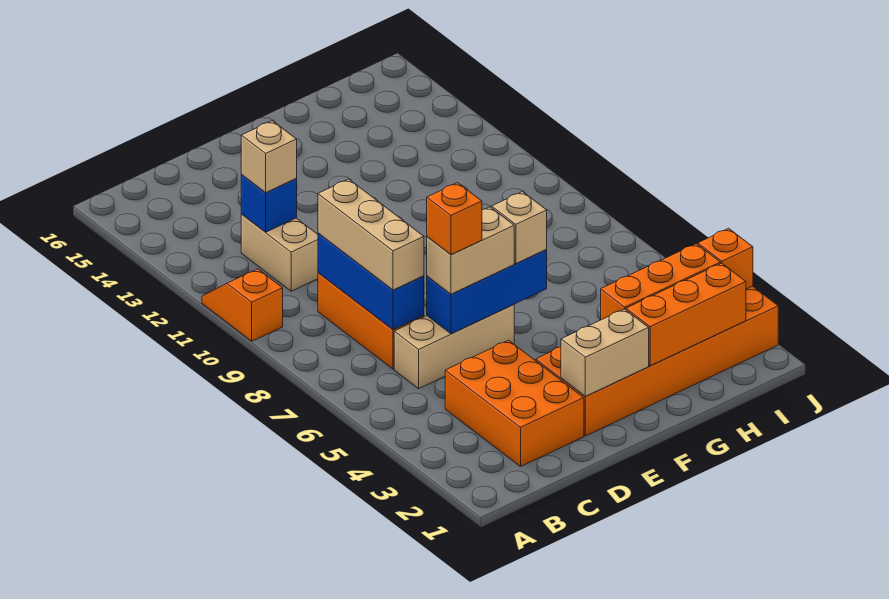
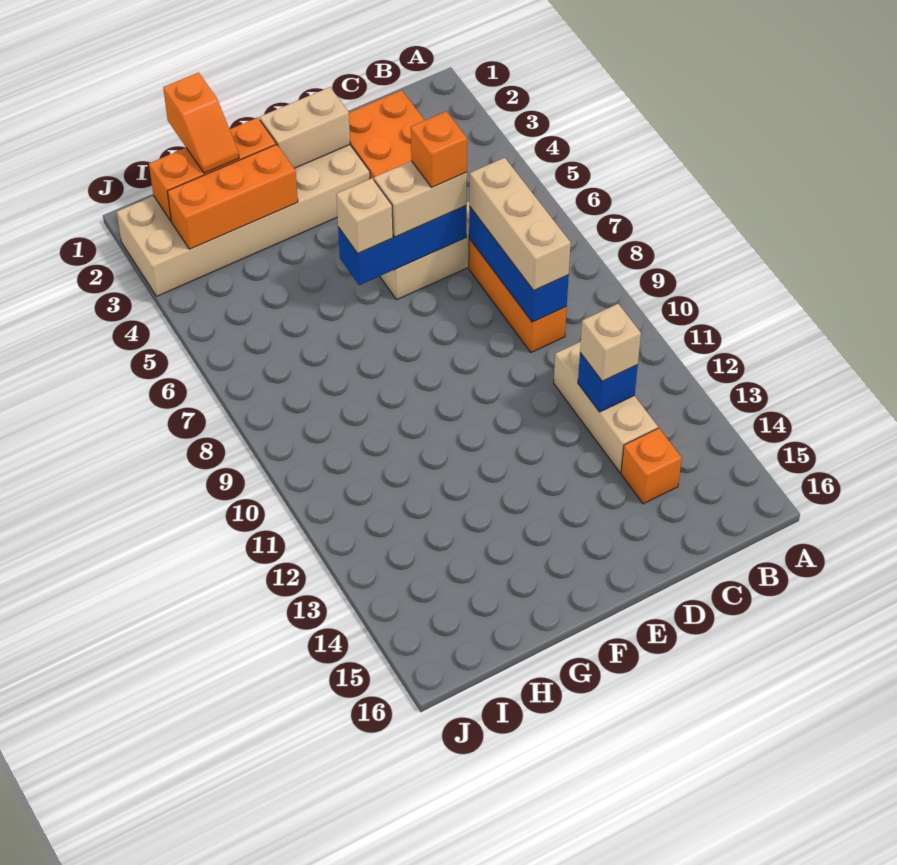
orange 1x2 slope [202,269,283,341] -> orange 1x2 slope moved to [163,73,239,173]
tan 1x2 brick [241,215,318,291] -> tan 1x3 brick [554,342,658,472]
orange 2x6 brick [536,286,778,436] -> tan 2x6 brick [117,145,370,296]
orange 1x1 brick [698,228,753,289] -> orange 1x1 brick moved to [621,428,682,504]

